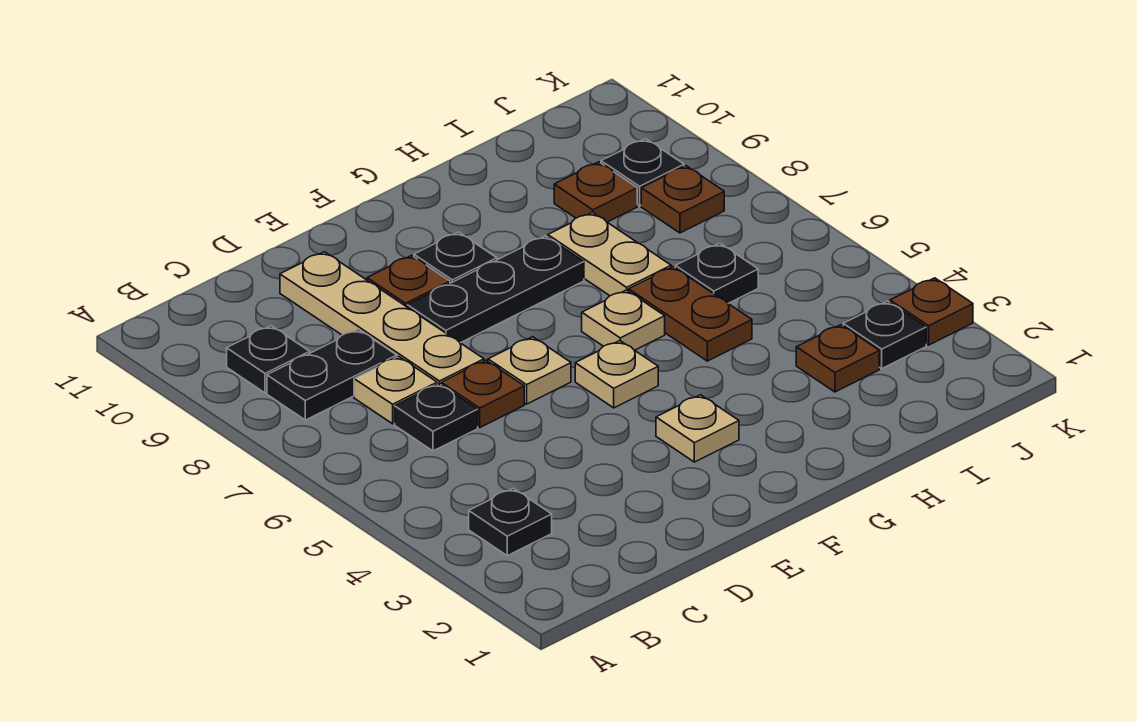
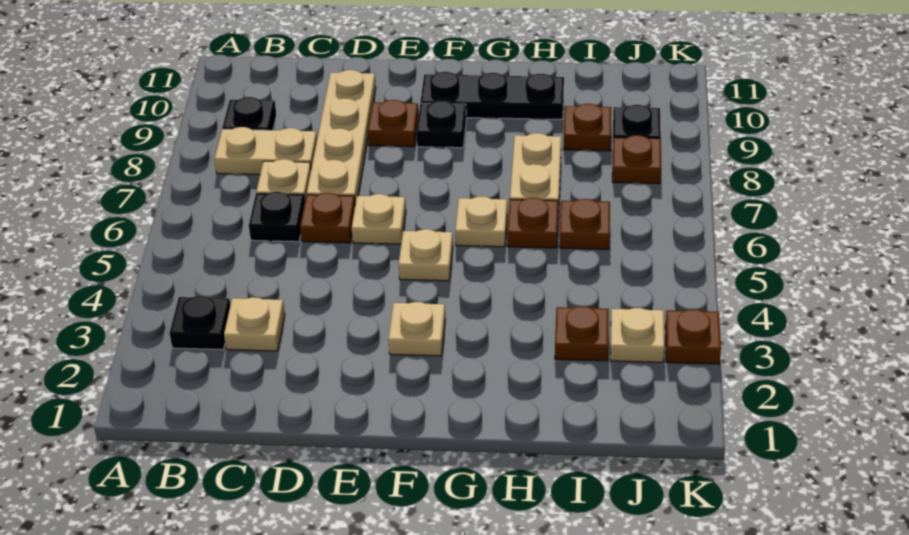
black 1x2 plate [267,329,397,420] -> tan 1x2 plate [214,127,317,174]
none -> tan 1x1 plate [224,297,285,351]
black 1x3 plate [407,236,584,343] -> black 1x3 plate moved to [420,72,564,119]
brown 1x2 plate [629,267,752,361] -> brown 1x1 plate [507,198,559,248]
black 1x1 plate [675,243,758,304] -> brown 1x1 plate [559,199,610,249]
black 1x1 plate [843,301,926,368] -> tan 1x1 plate [610,308,664,362]

